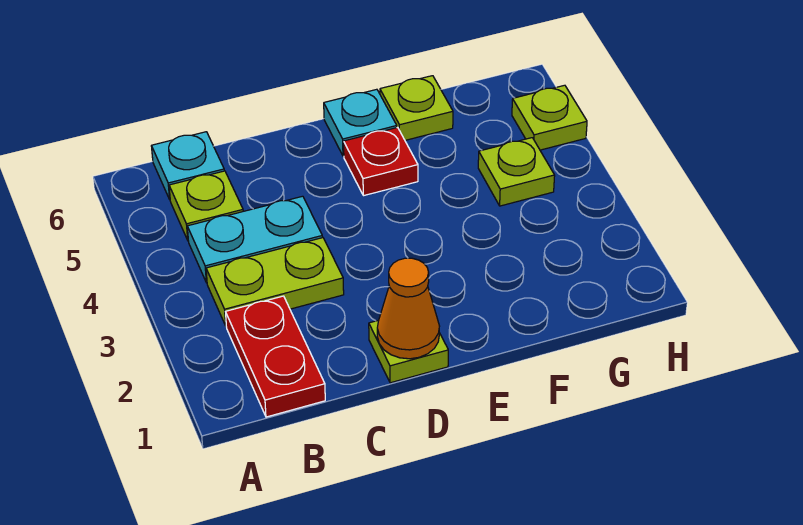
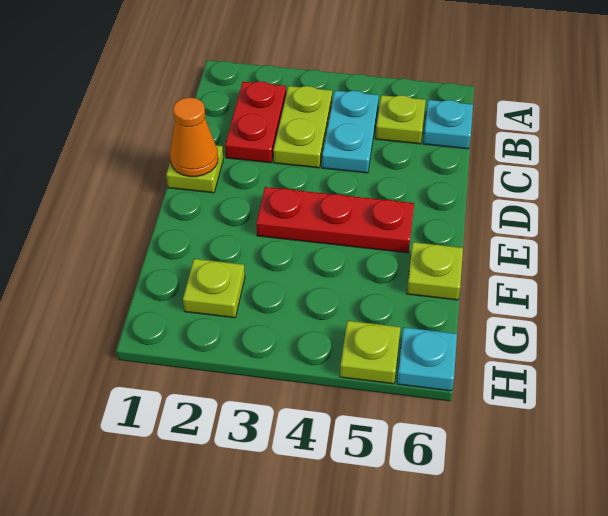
red 1x2 plate [226,296,325,417] -> red 1x2 plate turned to [225,81,286,163]
red 1x1 plate [344,127,418,196] -> red 1x3 plate [256,187,414,253]
cyan 1x1 plate [324,89,397,156] -> cyan 1x1 plate moved to [397,327,457,391]
lime 1x1 plate [478,138,555,206] -> lime 1x1 plate moved to [183,259,245,318]

